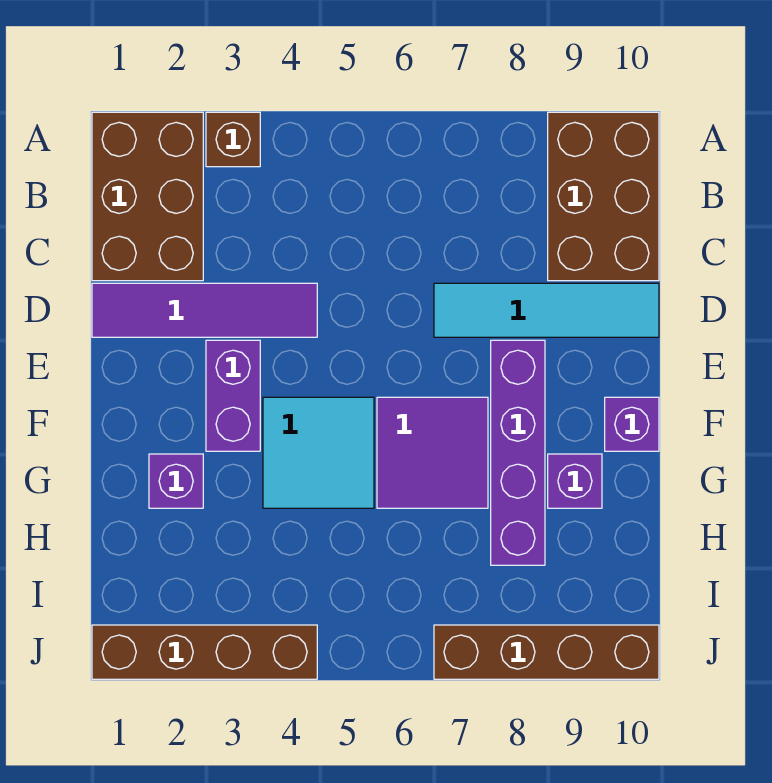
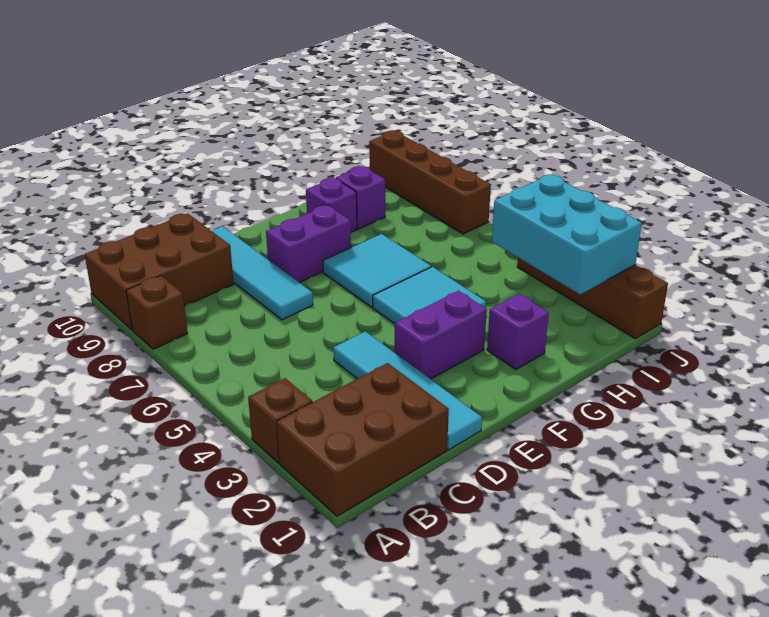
none -> brown 1x1 brick [126,276,188,349]
purple 1x4 tile [92,283,317,337] -> cyan 1x4 tile [333,331,482,450]
purple 1x4 brick [491,340,545,565] -> purple 1x2 brick [266,205,351,283]
purple 2x2 tile [377,397,488,508] -> cyan 2x2 tile [323,234,431,307]
purple 1x1 brick [605,397,659,451] -> purple 1x1 brick moved to [336,166,385,229]
none -> cyan 2x3 brick [492,175,642,294]

